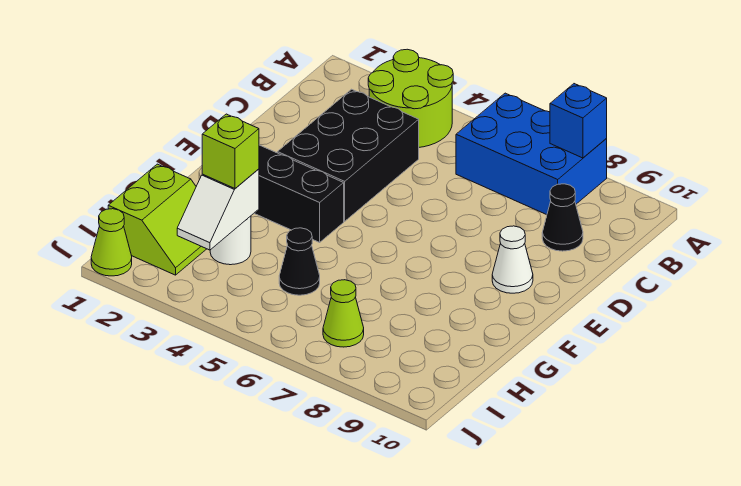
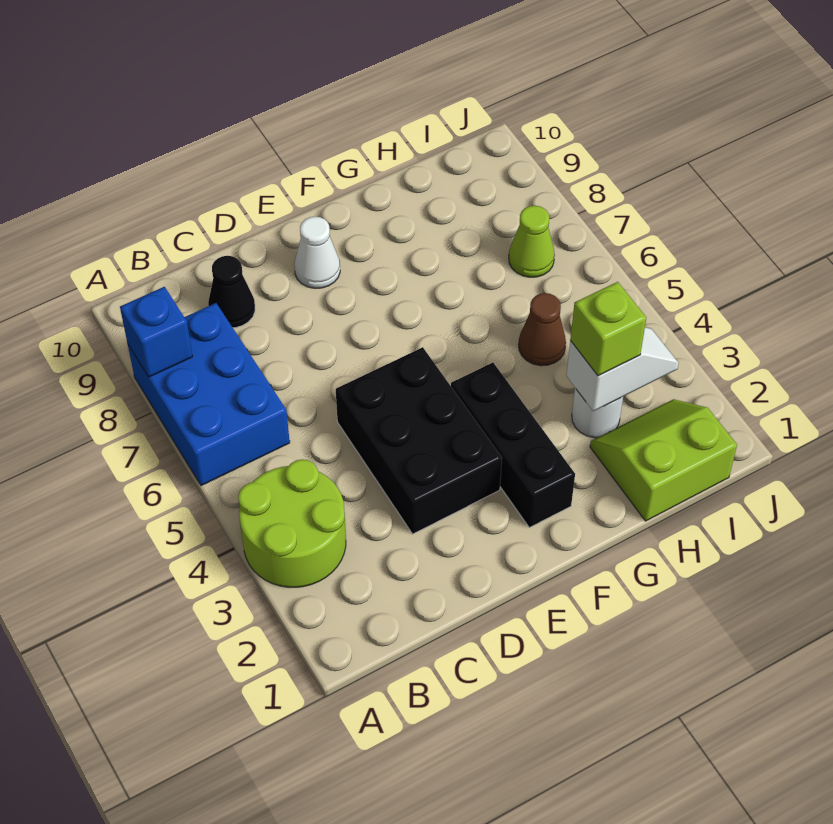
black 2x3 brick [277,89,419,221] -> black 2x3 brick turned to [336,347,502,534]
black 1x1 cone [279,228,320,295] -> brown 1x1 cone [519,293,566,366]
lime 1x1 cone [91,209,132,276] -> none

